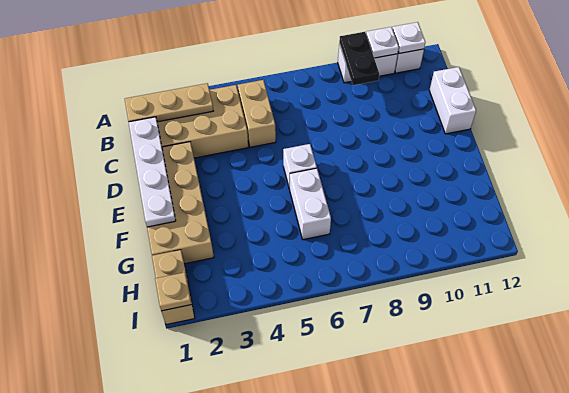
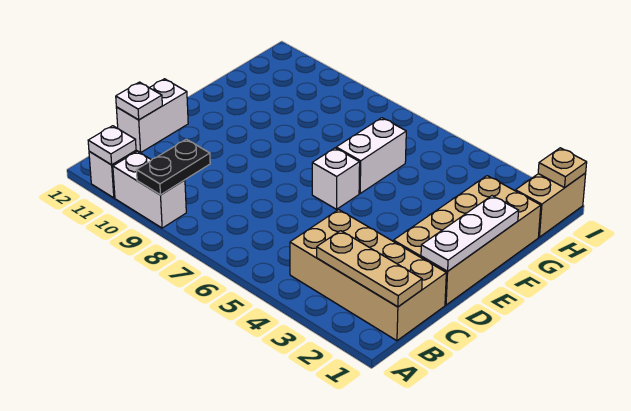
white 1x1 plate [366,27,399,58] -> white 1x1 plate moved to [116,82,162,120]
tan 1x2 brick [238,80,276,147] -> none
white 1x4 plate [129,117,176,227] -> white 1x3 plate [421,196,519,271]

